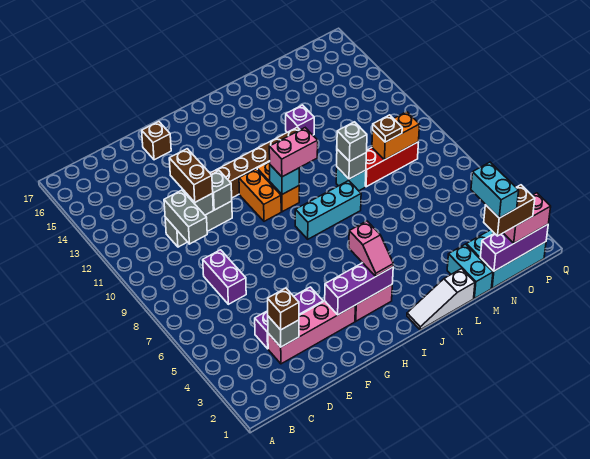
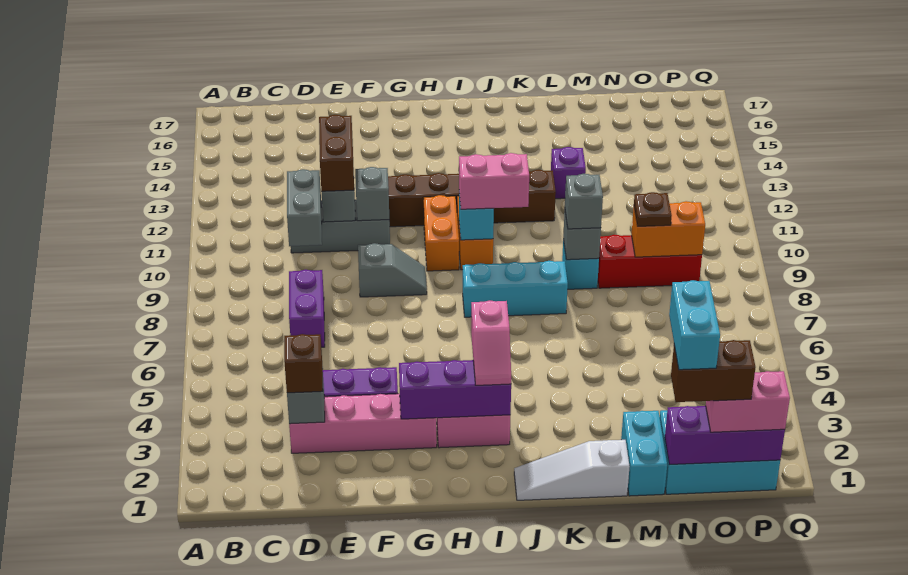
none -> grey 1x2 slope [358,243,427,297]
brown 1x1 brick [142,122,171,160] -> none

